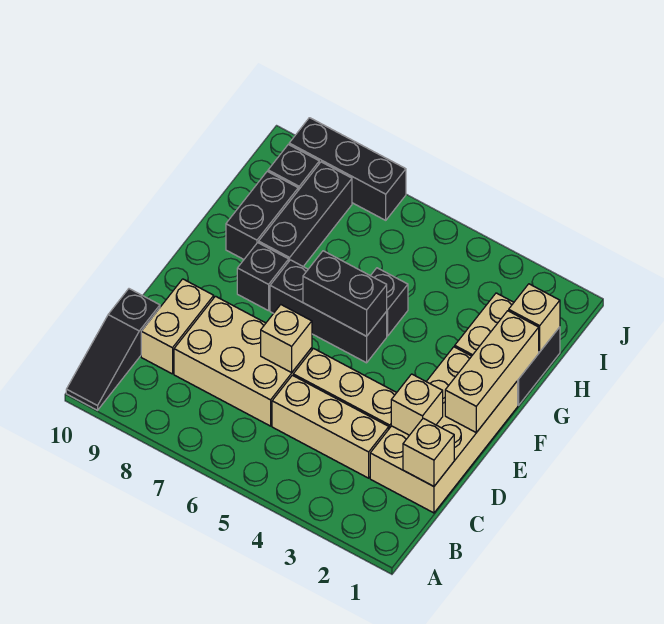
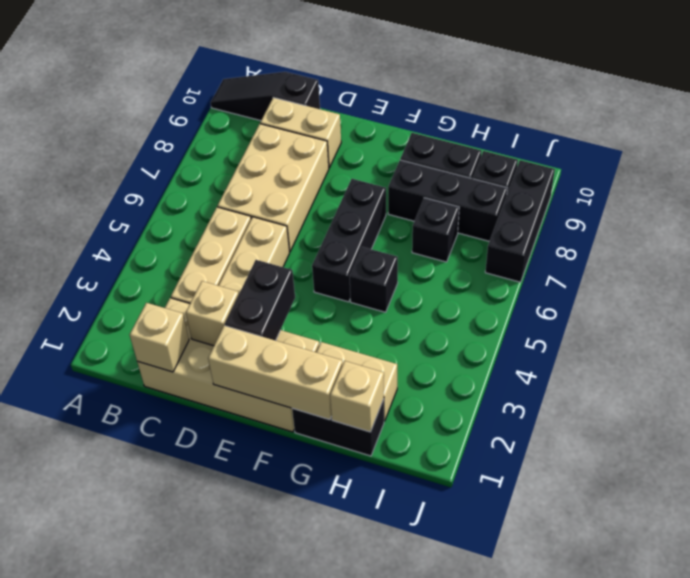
tan 1x1 brick [261,305,312,373] -> none
black 1x2 brick [303,251,387,336] -> black 1x2 brick moved to [225,260,295,341]
black 1x1 brick [237,243,289,311] -> black 1x1 brick moved to [412,198,459,262]

